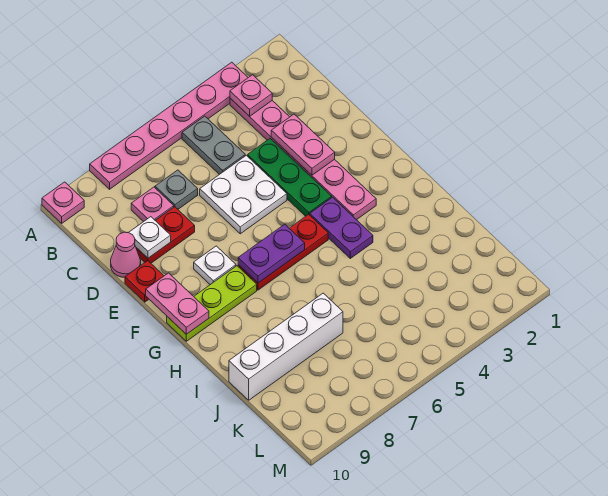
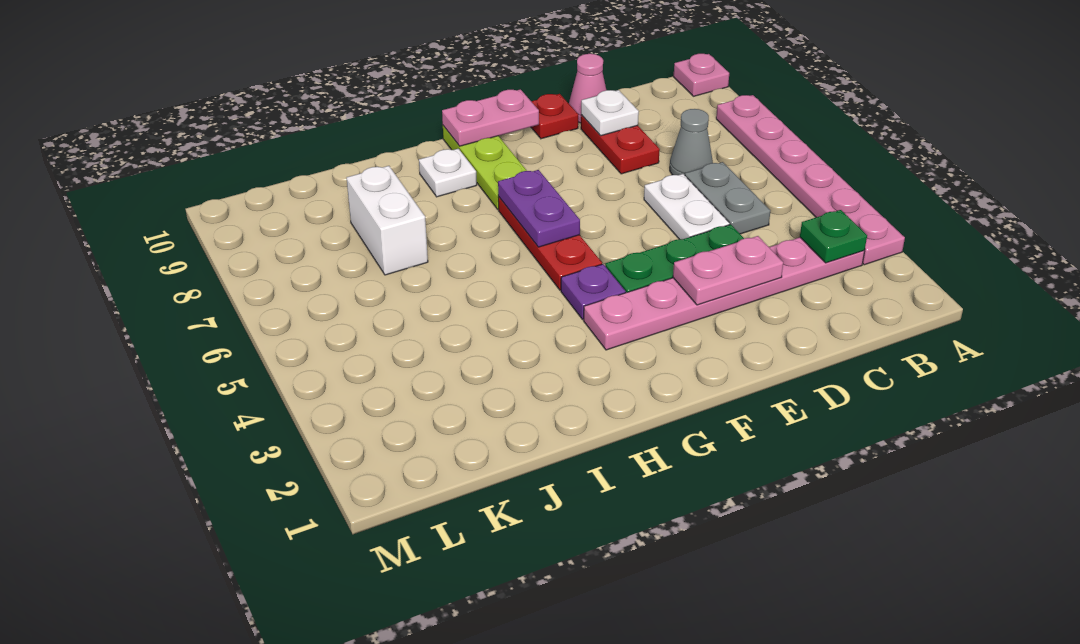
pink 1x1 plate [230,75,272,116] -> green 1x1 plate [800,210,867,263]
grey 1x2 plate [182,116,245,175] -> grey 1x2 plate turned to [685,162,770,234]
grey 1x1 plate [155,170,198,209] -> grey 1x1 cone [670,109,713,175]
pink 1x1 plate [131,187,174,222] -> none
white 2x2 plate [200,155,287,234] -> white 1x2 plate [644,174,730,239]
white 1x1 plate [194,246,236,285] -> white 1x1 plate moved to [419,149,477,197]
purple 1x2 plate [310,197,373,258] -> purple 1x1 plate [561,264,626,320]
white 1x4 brick [229,293,343,400] -> white 1x2 brick [347,166,428,275]

